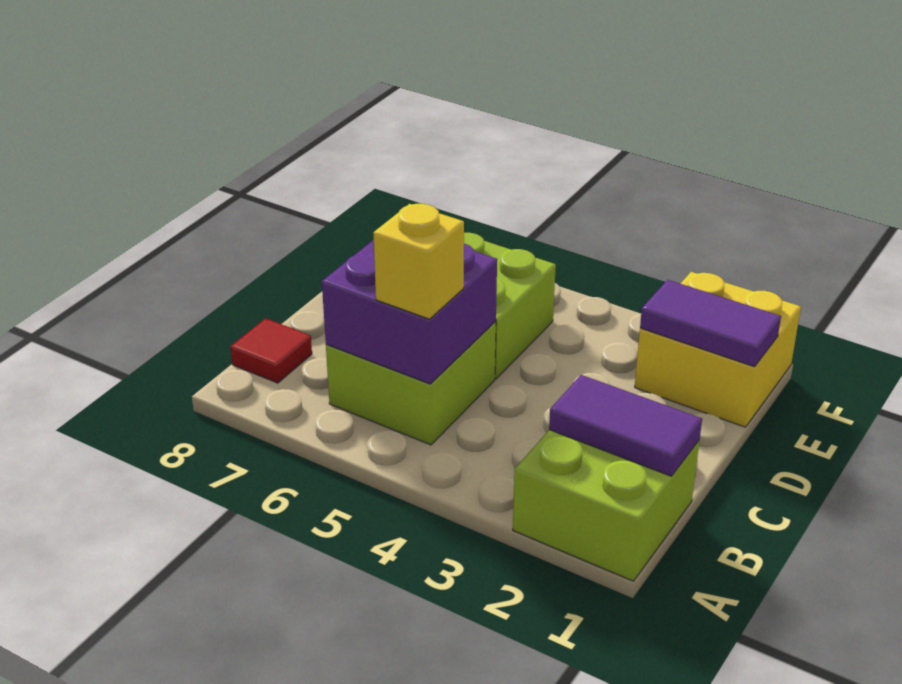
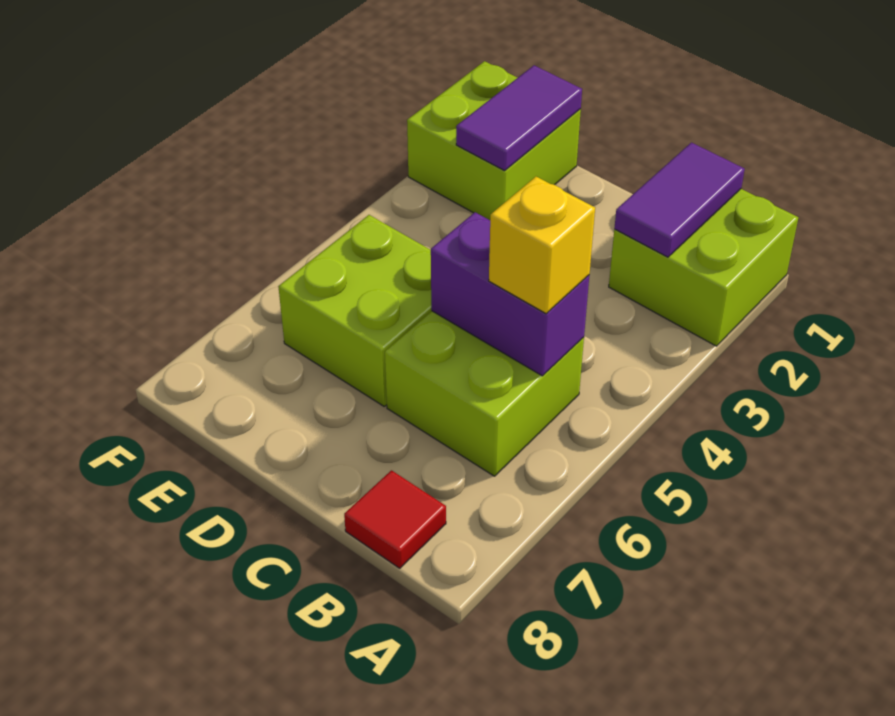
purple 2x2 brick [322,240,497,384] -> purple 1x2 brick [431,212,589,376]
yellow 2x2 brick [635,272,801,427] -> lime 2x2 brick [407,61,581,220]

